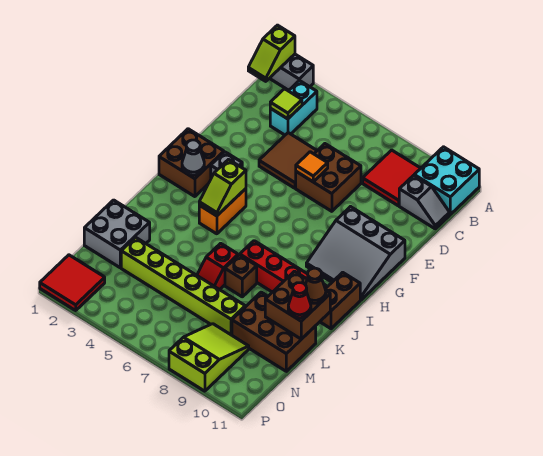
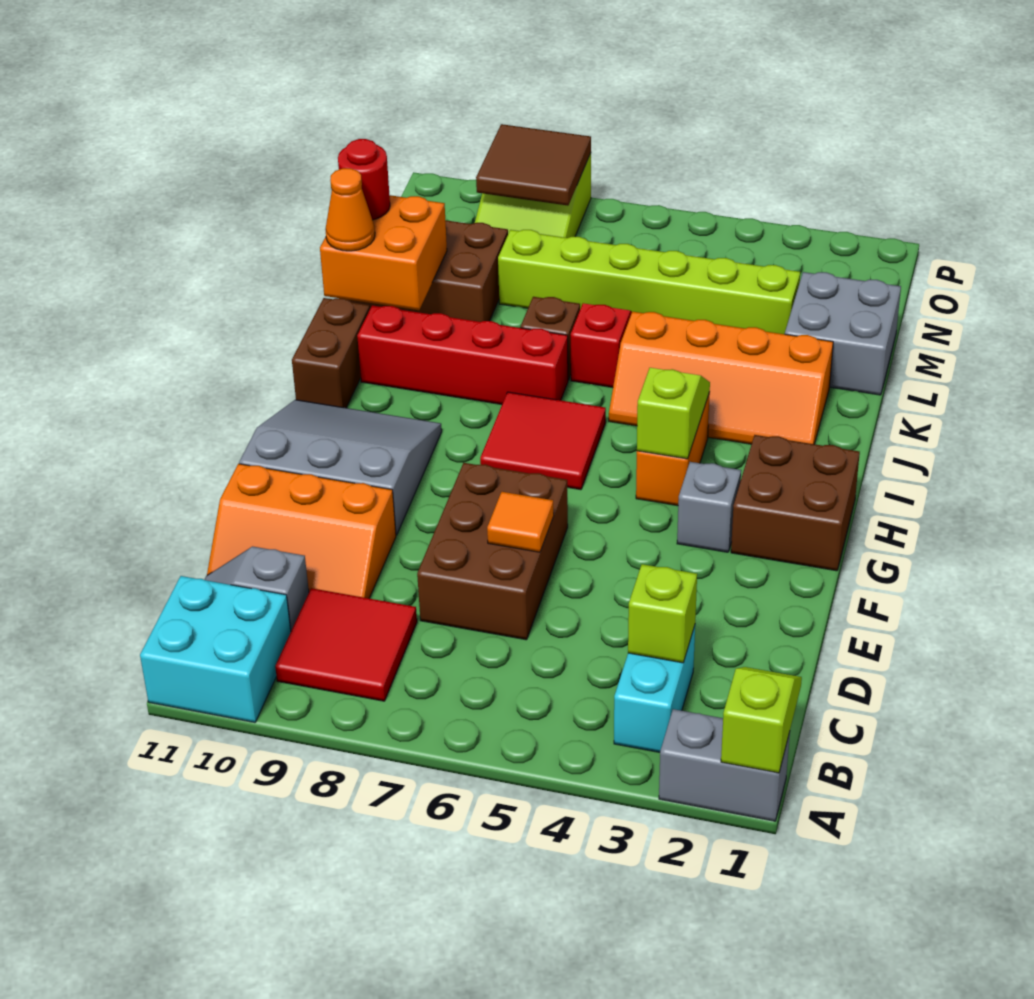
lime 1x1 tile [270,89,302,119] -> lime 1x1 brick [628,564,697,663]
brown 2x2 tile [259,133,317,188] -> brown 2x2 tile moved to [476,124,591,206]
brown 2x2 brick [296,144,361,211] -> brown 2x3 brick [417,463,568,640]
none -> orange 2x3 slope [207,464,396,598]
grey 1x1 cone [182,140,204,175] -> none
none -> orange 2x4 slope [609,312,833,444]
brown 2x2 brick [265,271,330,339] -> orange 2x2 brick [320,195,447,310]
brown 1x1 cone [305,268,326,303] -> orange 1x1 cone [325,168,375,251]
red 1x1 cone [288,283,311,318] -> red 1x1 round brick [338,139,390,220]
red 2x2 tile [40,255,105,310] -> red 2x2 tile moved to [480,392,606,490]

